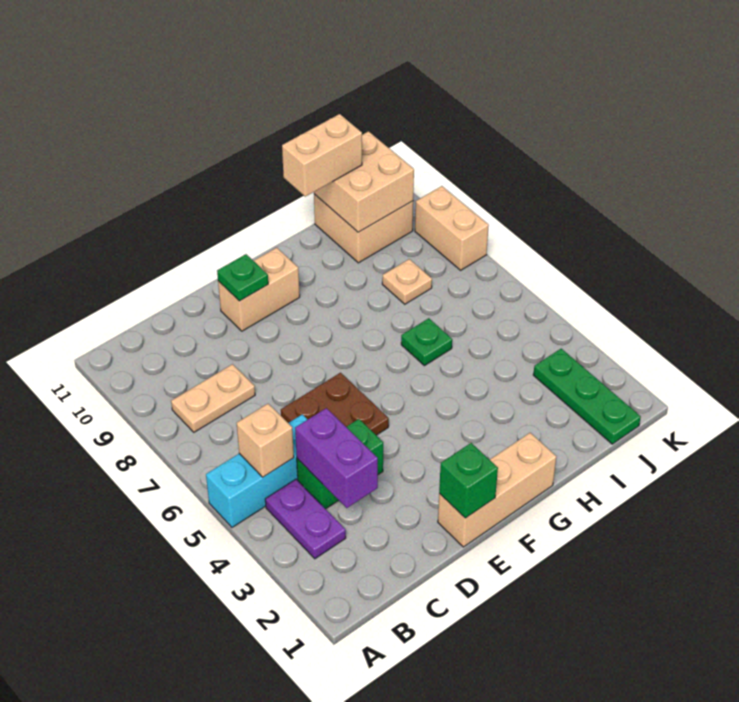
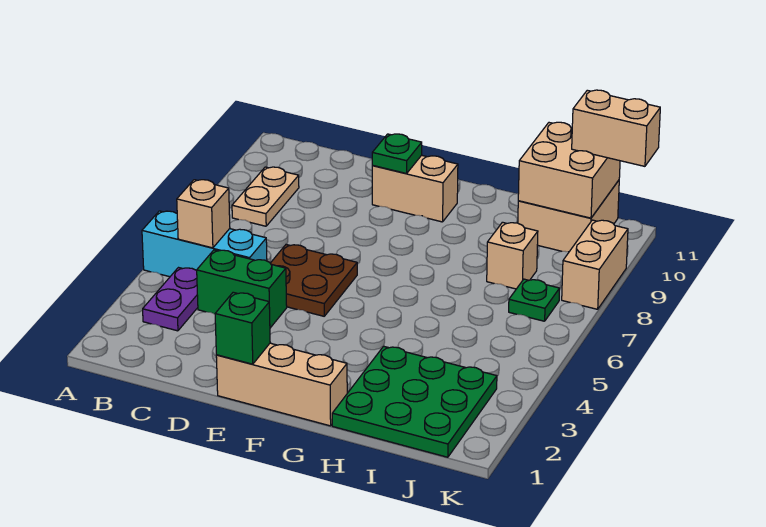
tan 1x2 plate [171,364,255,432] -> tan 1x2 plate turned to [232,167,299,226]
purple 1x2 brick [295,408,378,508] -> none
green 1x1 plate [401,318,452,366] -> green 1x1 plate moved to [509,279,560,321]
tan 1x2 brick [282,114,362,197] -> tan 1x2 brick moved to [572,90,660,166]
tan 1x1 plate [382,259,432,304] -> tan 1x1 brick [487,222,538,289]
green 1x3 plate [533,349,641,444] -> green 3x3 plate [332,346,497,457]

